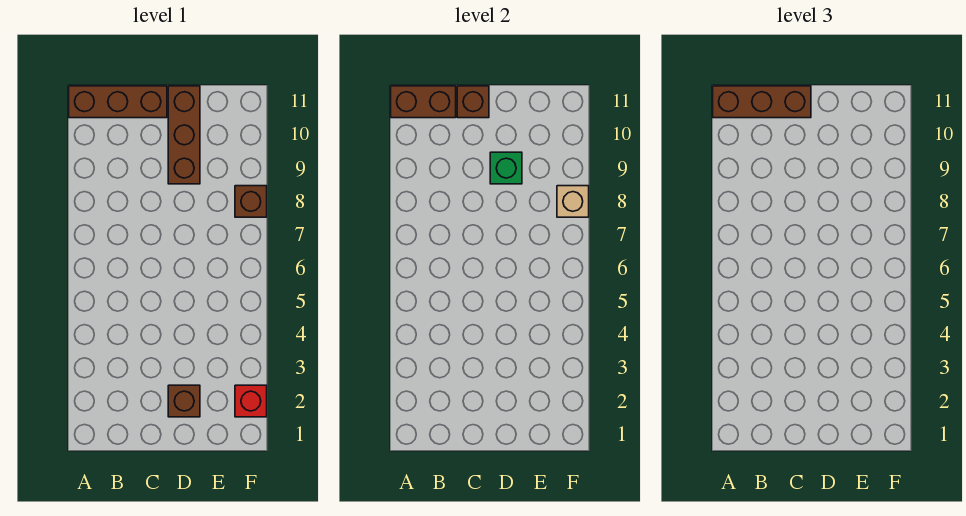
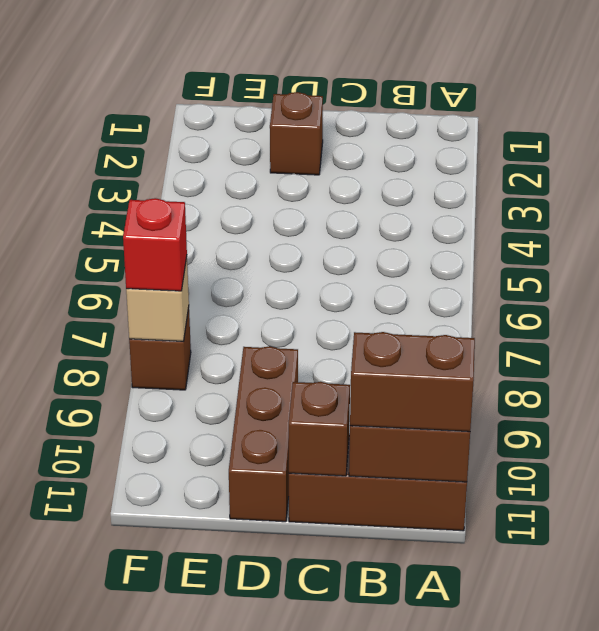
brown 1x3 brick [713,86,811,118] -> brown 1x2 brick [350,332,475,432]
green 1x1 brick [490,152,522,184] -> none
red 1x1 brick [235,385,267,417] -> red 1x1 brick moved to [123,198,187,291]

